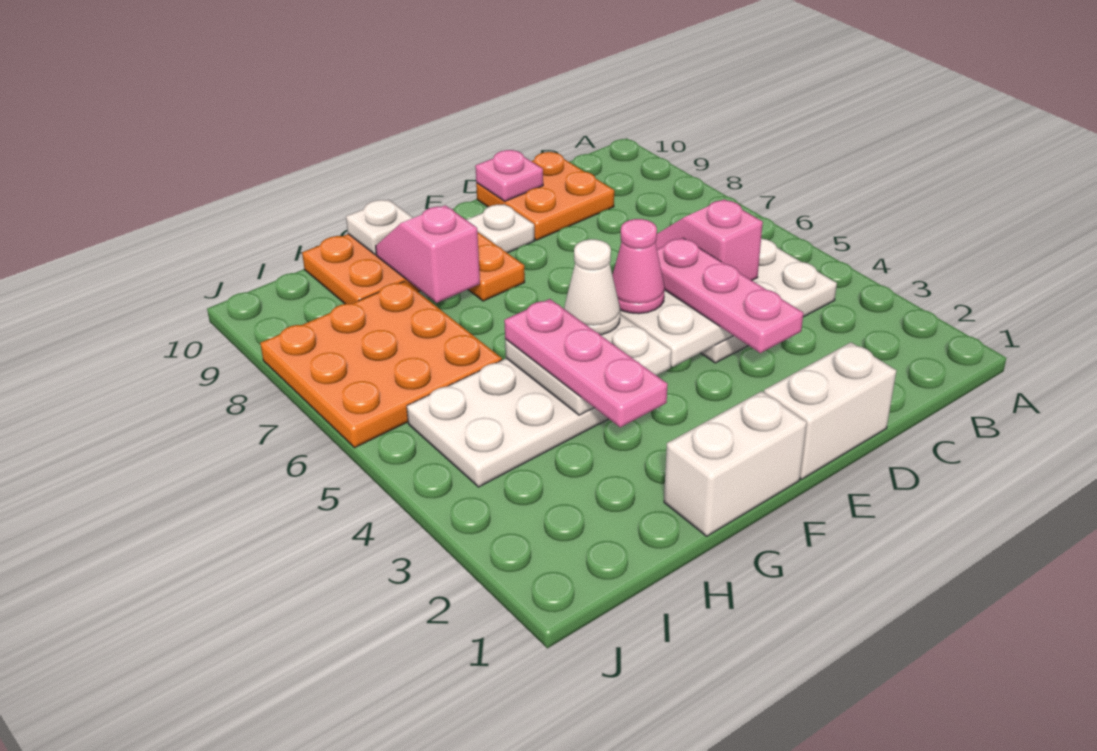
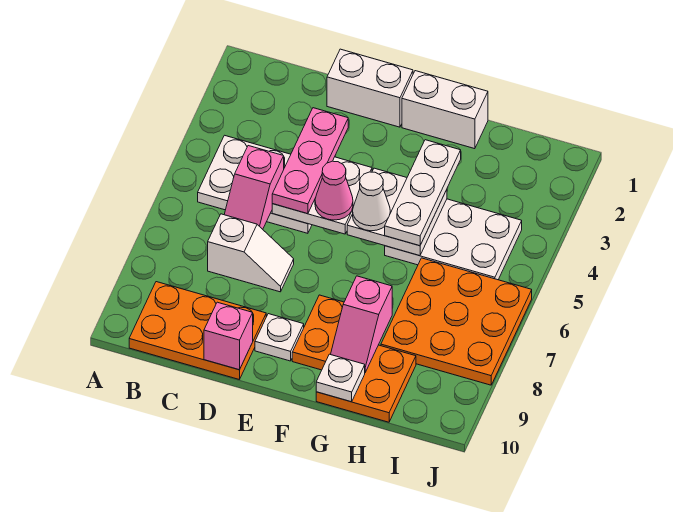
none -> white 1x2 slope [208,214,294,292]
orange 2x2 plate [476,152,614,240] -> orange 2x3 plate [129,282,266,380]
pink 1x1 plate [475,150,543,201] -> pink 1x1 brick [204,302,253,370]
pink 1x3 plate [504,299,668,427] -> white 1x3 plate [385,140,461,246]

